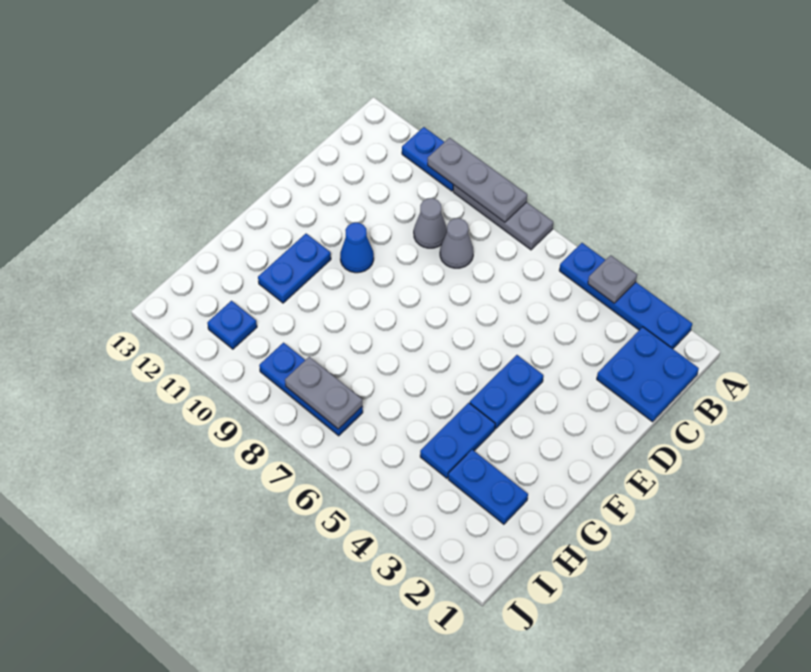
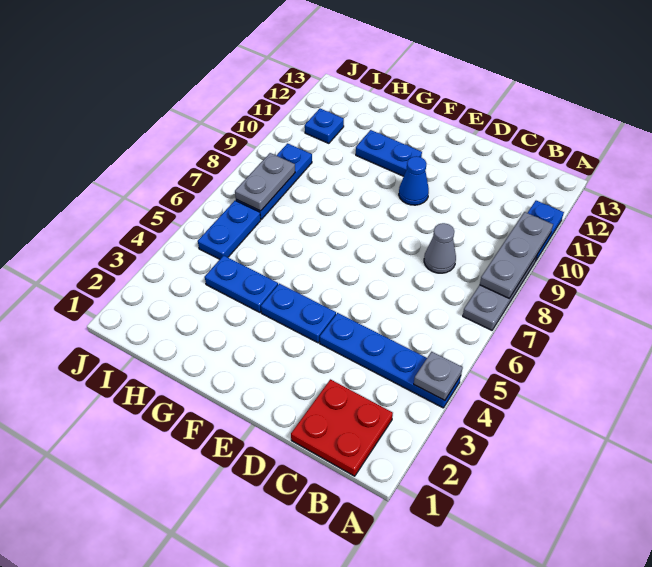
blue 1x4 plate [559,243,692,349] -> blue 1x4 plate turned to [320,313,461,408]
blue 2x2 plate [597,327,699,422] -> red 2x2 plate [291,379,393,476]
grey 1x1 cone [414,198,447,248] -> none
blue 1x2 plate [448,450,528,524] -> blue 1x2 plate moved to [198,201,261,259]

